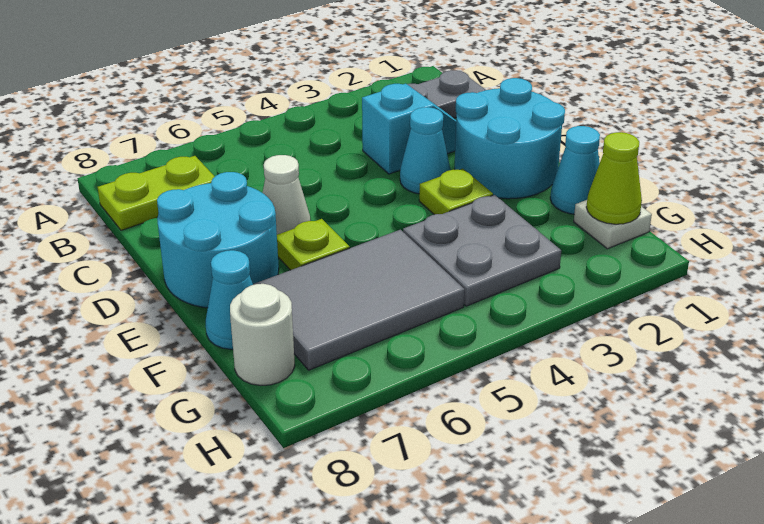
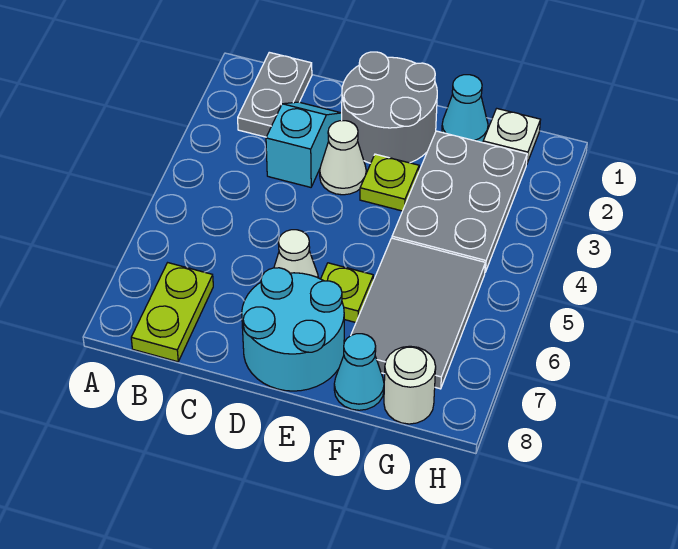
cyan 2x2 round brick [455,78,565,199] -> grey 2x2 round brick [342,52,437,163]
cyan 1x1 cone [400,107,451,194] -> white 1x1 cone [320,120,366,195]
grey 2x2 plate [403,195,561,306] -> grey 2x3 plate [392,131,527,272]
lime 1x1 cone [586,132,642,224] -> none

